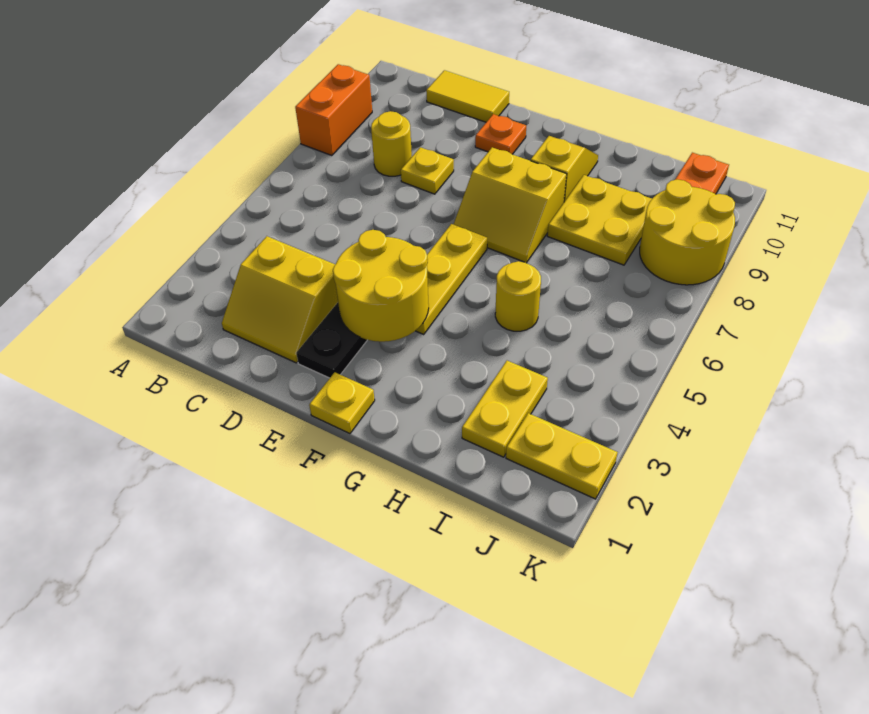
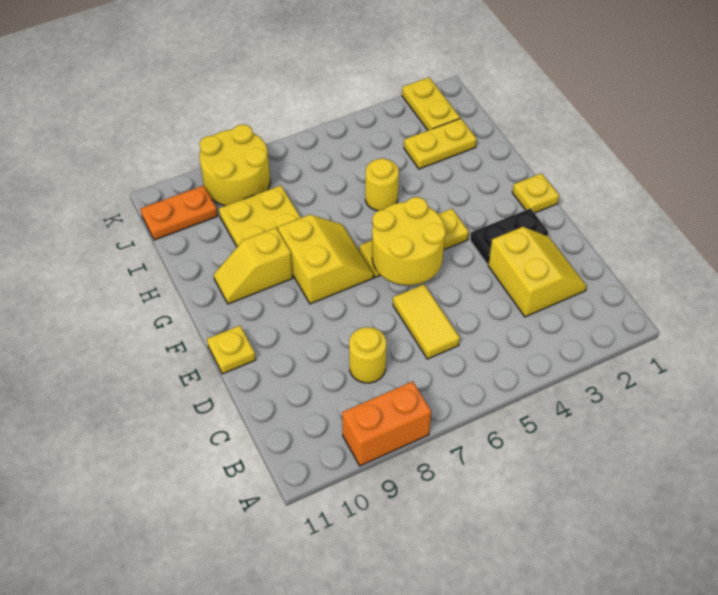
yellow 1x2 tile [426,70,509,122] -> yellow 1x2 tile moved to [393,284,460,359]
yellow 1x1 plate [401,147,454,194] -> yellow 1x1 plate moved to [207,326,256,374]
yellow 2x2 round brick [333,230,429,342] -> yellow 2x2 round brick moved to [372,197,446,285]
orange 1x1 plate [475,114,526,154] -> none

